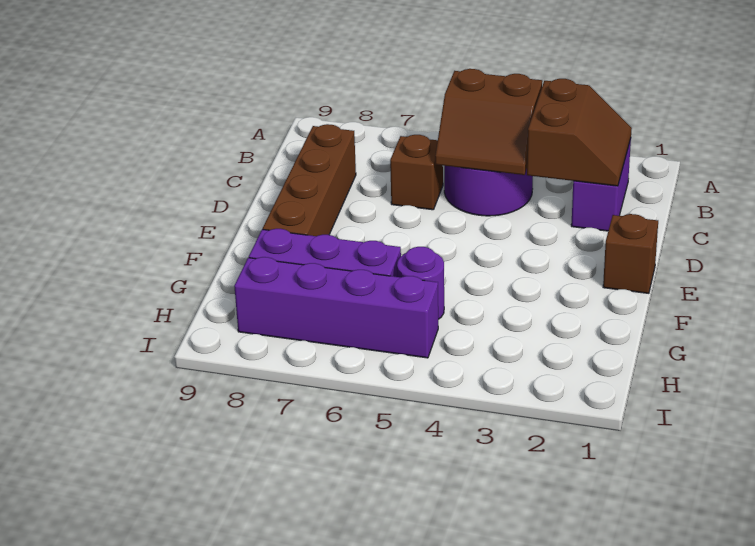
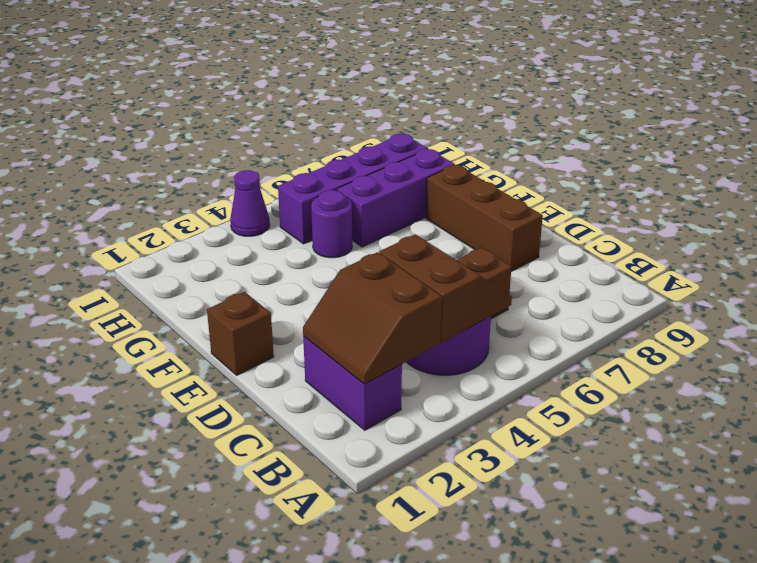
brown 2x2 slope [435,69,542,175] -> brown 2x2 slope turned to [379,234,512,342]
brown 1x4 brick [263,124,356,236] -> brown 1x3 brick [426,165,543,271]
none -> purple 1x1 cone [230,170,270,236]

